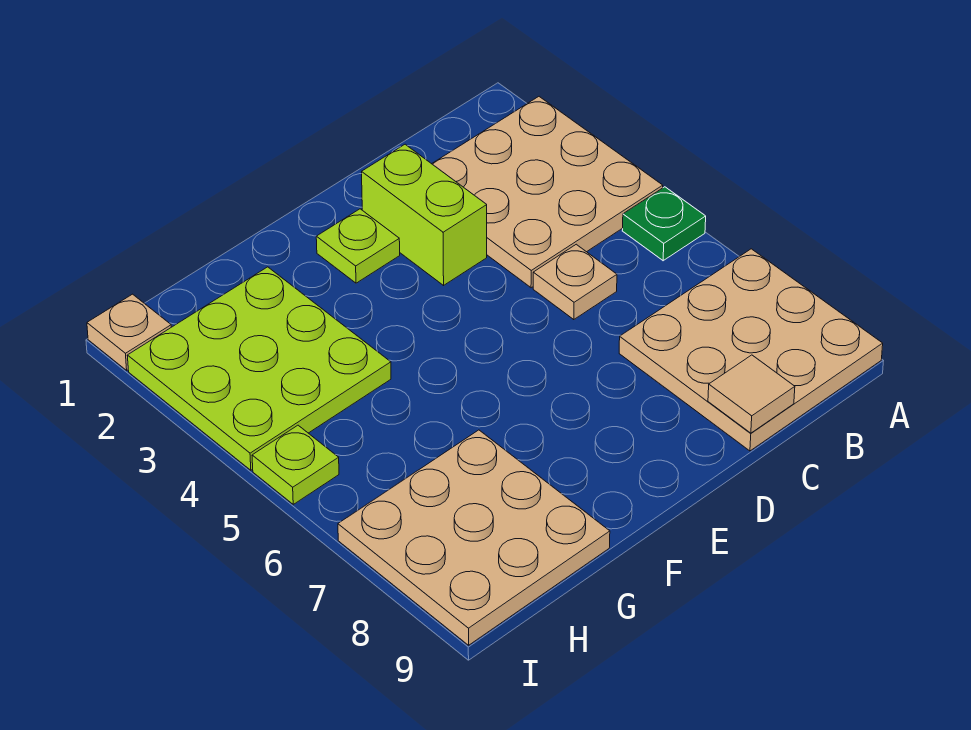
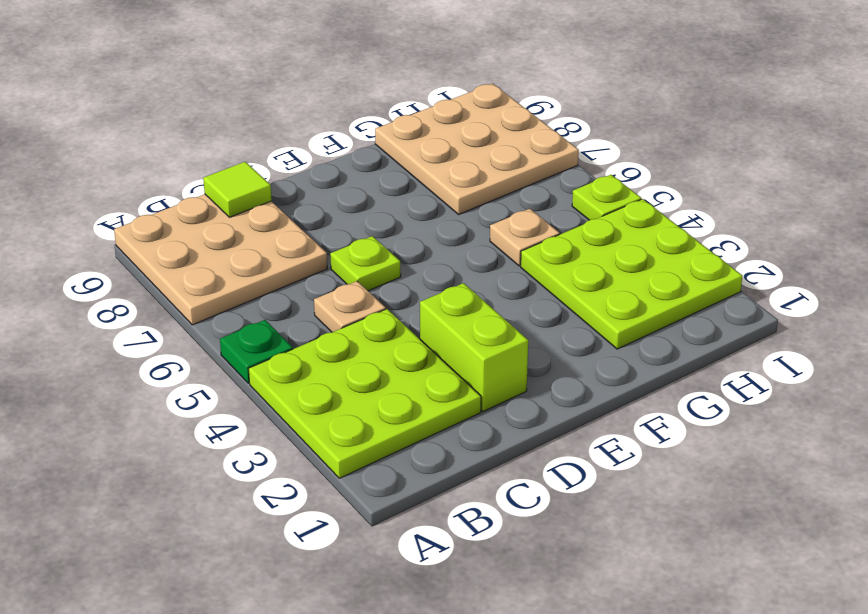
tan 3x3 plate [432,97,663,288] -> lime 3x3 plate [249,309,481,478]
tan 1x1 tile [708,355,795,433] -> lime 1x1 tile [203,162,272,217]
lime 1x1 plate [316,209,400,283] -> lime 1x1 plate moved to [330,236,401,291]
tan 1x1 plate [87,294,171,370] -> tan 1x1 plate moved to [490,209,560,266]

